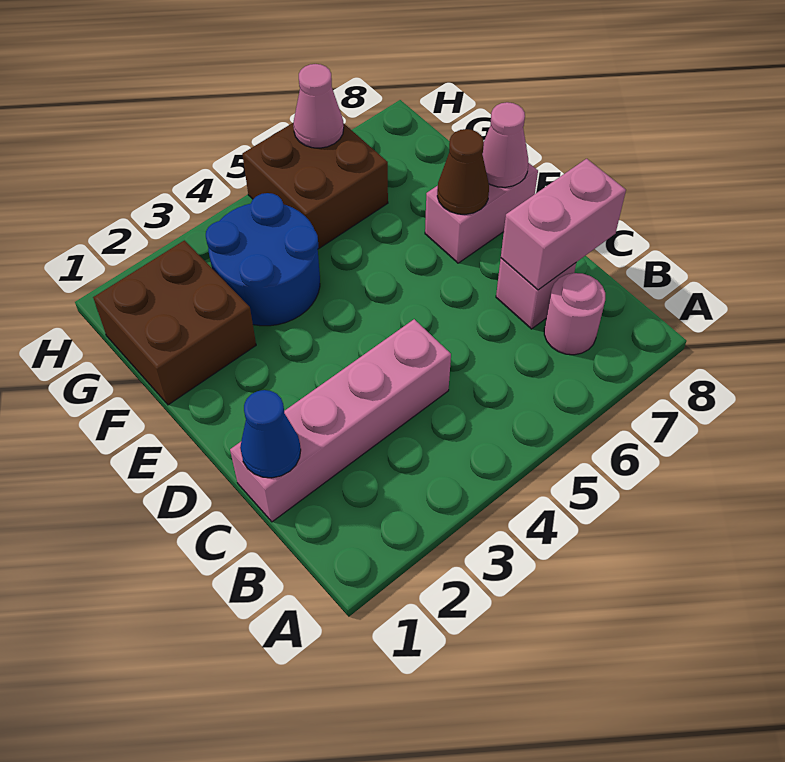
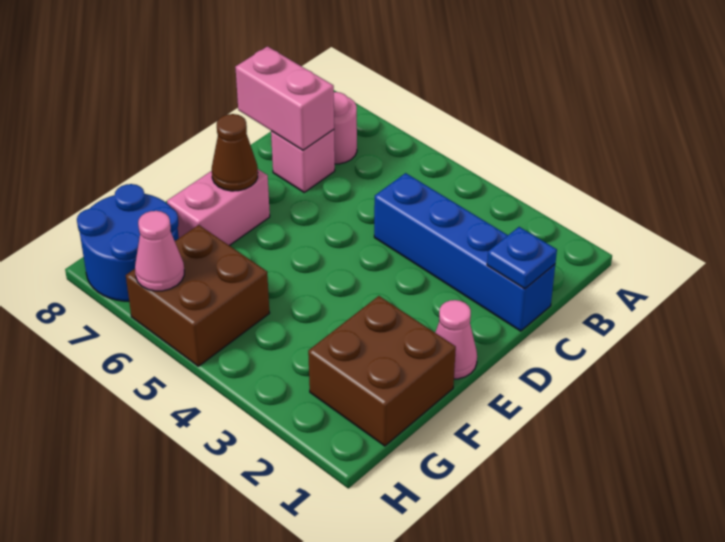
pink 1x4 brick [230,319,451,522] -> blue 1x4 brick [374,173,555,331]
blue 1x1 cone [240,390,301,478] -> blue 1x1 plate [487,227,557,289]
pink 1x2 brick [425,163,538,263] -> pink 1x2 brick turned to [167,169,270,246]
pink 1x1 cone [482,102,528,187] -> pink 1x1 cone moved to [435,300,477,379]
blue 2x2 round brick [206,193,320,326] -> blue 2x2 round brick moved to [77,184,179,301]

